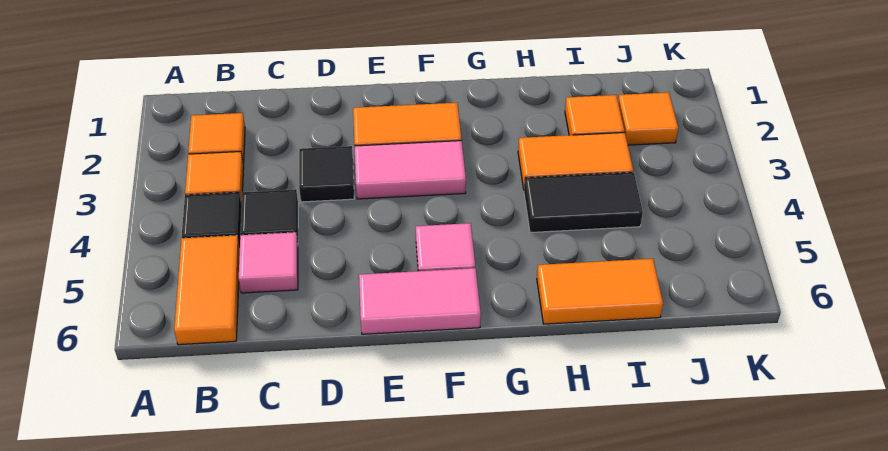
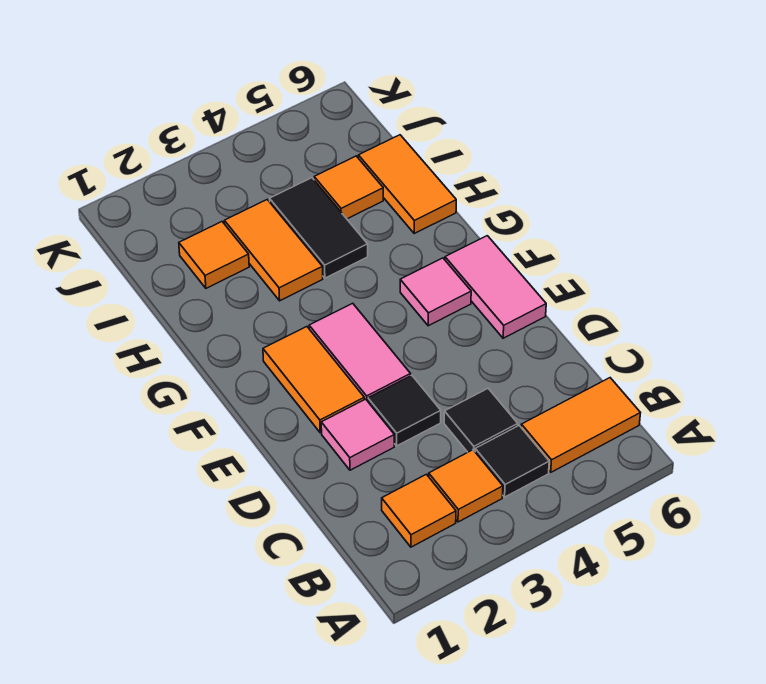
pink 1x1 tile [239,232,298,293] -> pink 1x1 tile moved to [321,399,394,470]
orange 1x1 tile [618,92,678,145] -> orange 1x1 tile moved to [314,156,383,219]

